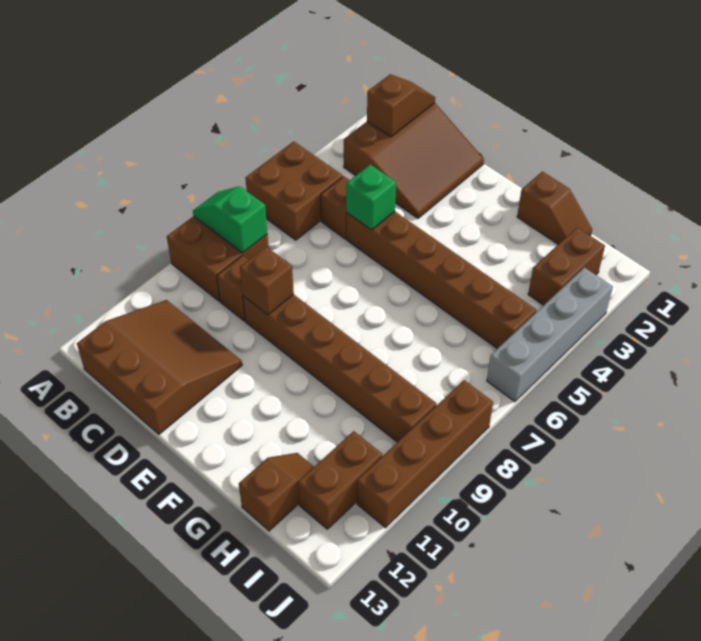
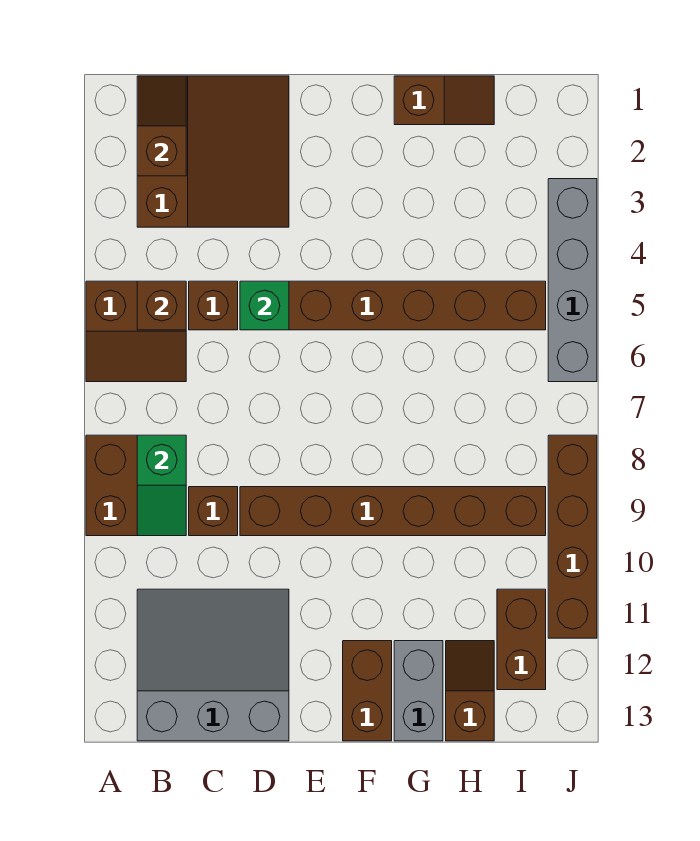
brown 2x2 brick [246,141,343,240] -> brown 2x2 slope [86,281,186,382]
green 1x2 slope [193,186,267,253] -> green 1x2 slope turned to [137,435,186,536]
brown 3x3 slope [77,300,242,434] -> grey 3x3 slope [137,589,289,741]
brown 1x1 brick [240,247,294,315] -> brown 1x1 brick moved to [137,281,186,330]
none -> grey 1x2 brick [394,641,443,741]
brown 1x2 brick [528,228,605,305] -> brown 1x2 brick moved to [343,641,392,741]

